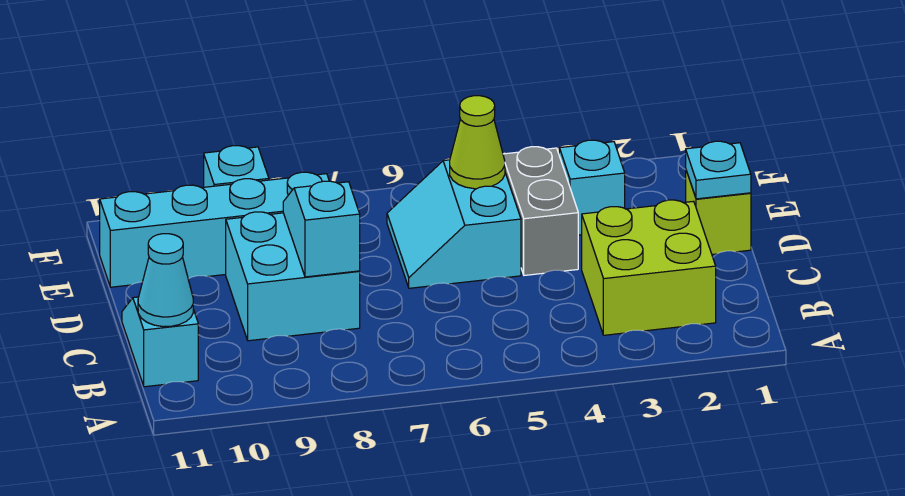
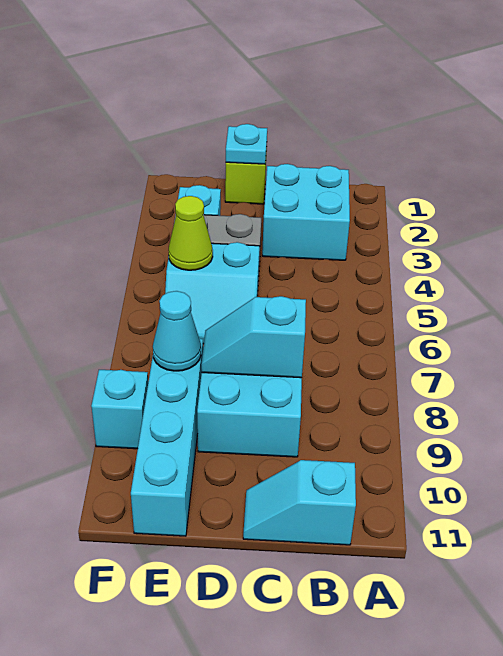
lime 2x2 brick [582,200,716,335] -> cyan 2x2 brick [262,164,350,260]
cyan 1x1 cone [138,234,193,327] -> cyan 1x1 cone moved to [153,291,201,371]

